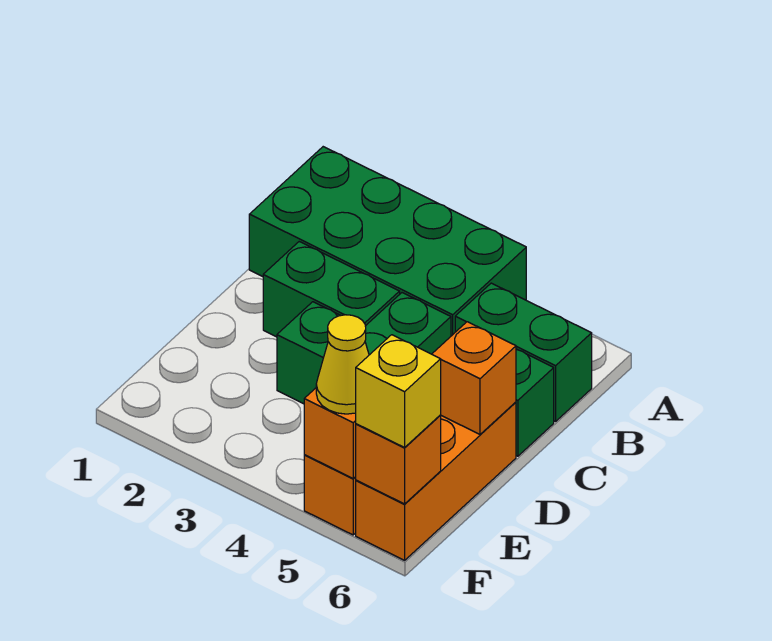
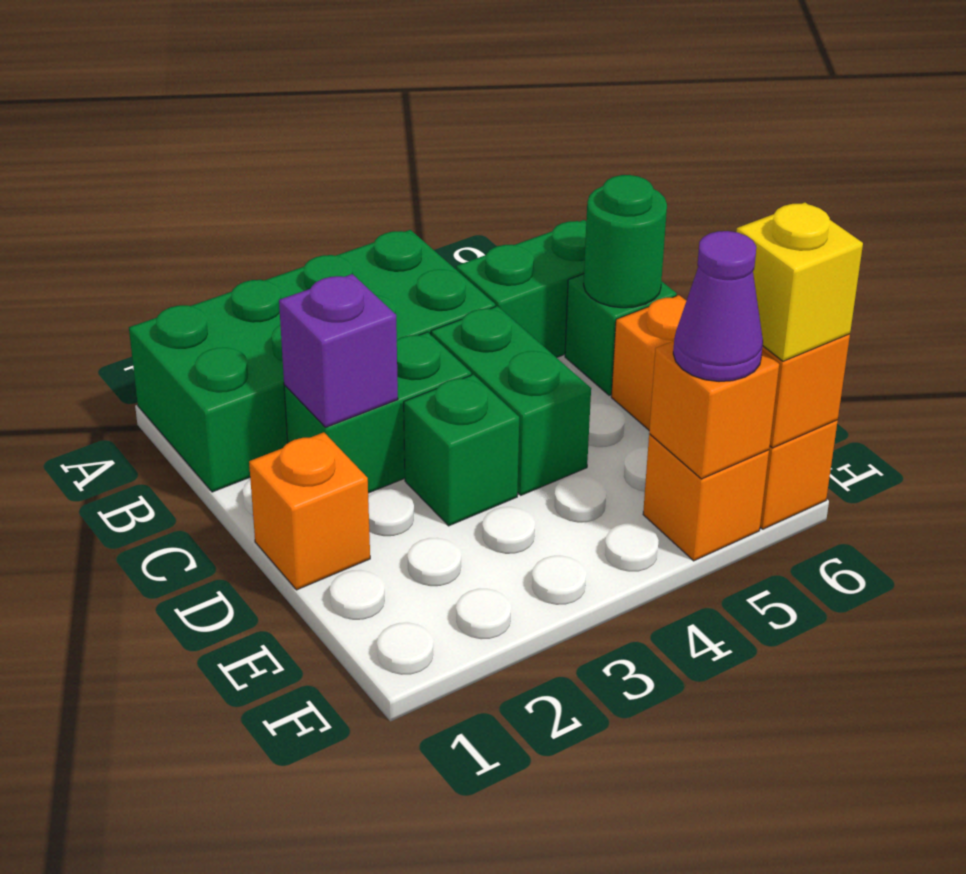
none -> purple 1x1 brick [279,274,398,427]
none -> green 1x1 round brick [583,175,667,308]
orange 1x1 brick [432,322,516,434] -> orange 1x1 brick moved to [249,432,370,590]
yellow 1x1 cone [316,315,369,414] -> purple 1x1 cone [673,231,763,382]

